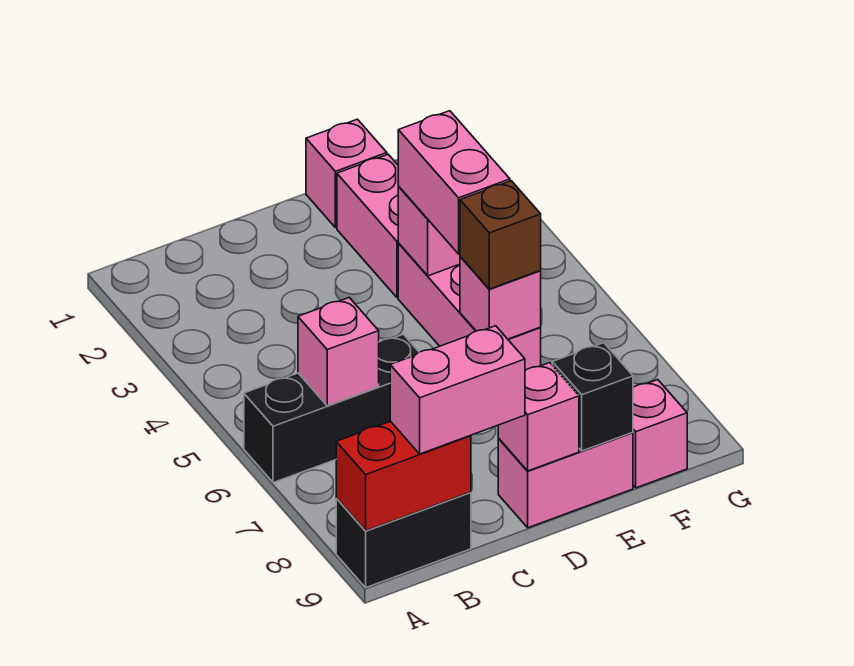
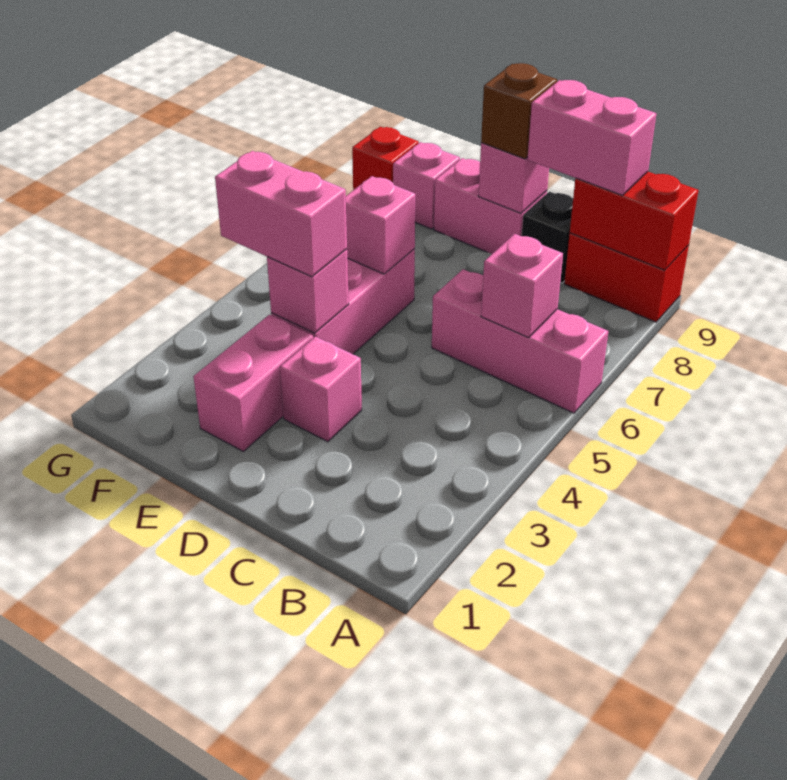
black 1x3 brick [244,334,419,483] -> pink 1x3 brick [432,269,608,413]
black 1x2 brick [336,492,471,587] -> red 1x2 brick [564,233,689,322]
pink 1x1 brick [306,119,387,228] -> pink 1x1 brick moved to [280,337,362,442]
pink 1x2 brick [398,111,510,254] -> pink 1x2 brick turned to [215,151,347,277]
brown 1x1 brick [460,181,541,289] -> brown 1x1 brick moved to [481,63,557,159]
black 1x1 brick [552,343,633,451] -> black 1x1 brick moved to [522,192,573,283]
none -> red 1x1 brick [352,127,419,190]

